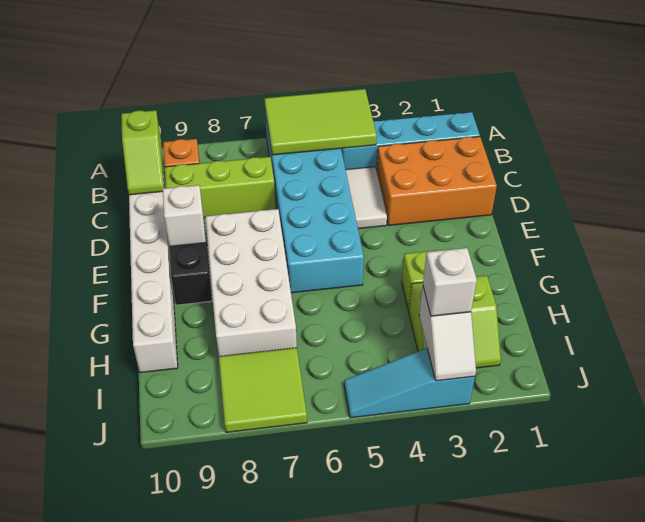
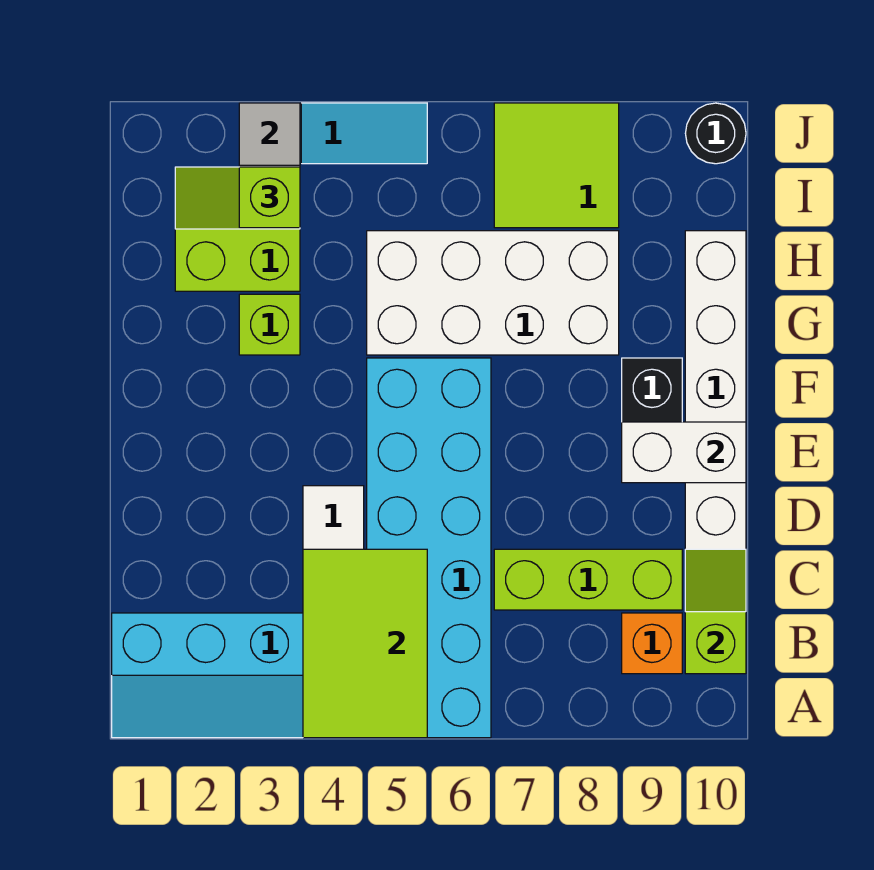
lime 2x3 tile [265,89,377,155] -> lime 2x3 tile turned to [303,549,427,738]
orange 2x3 brick [377,137,497,226] -> none
white 2x4 brick [205,209,297,356] -> white 2x4 brick turned to [367,231,619,355]
white 1x1 brick [162,185,206,247] -> white 1x2 brick [622,422,746,483]
white 1x1 brick [423,248,477,316] -> lime 1x1 brick [239,167,300,228]
none -> black 1x1 round brick [685,103,746,164]

